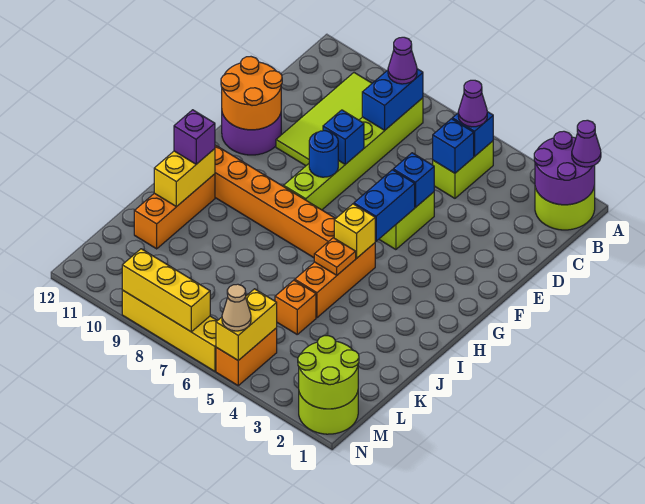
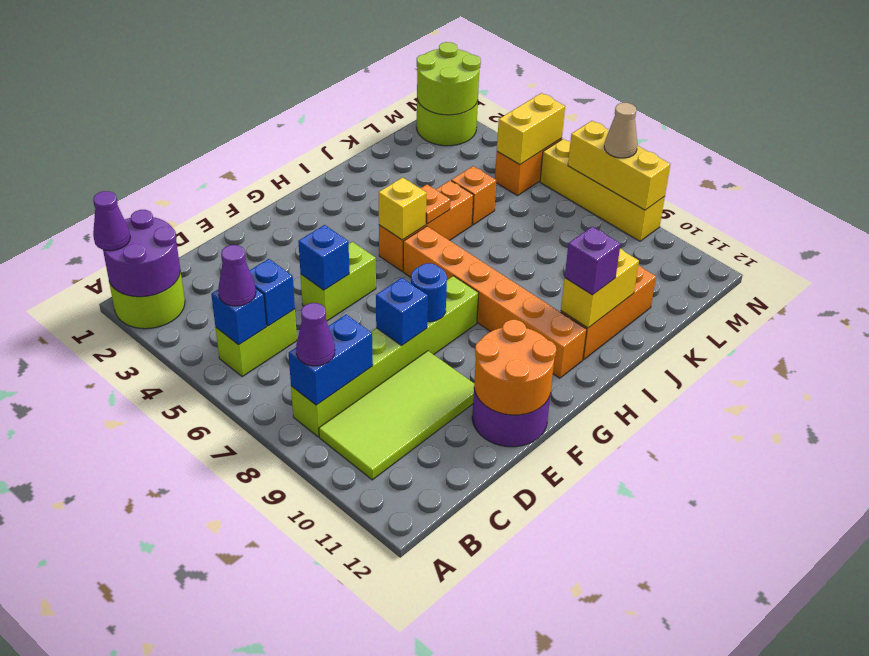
blue 1x2 brick [354,170,415,241] -> none
tan 1x1 cone [222,284,251,331] -> tan 1x1 cone moved to [604,103,638,158]

